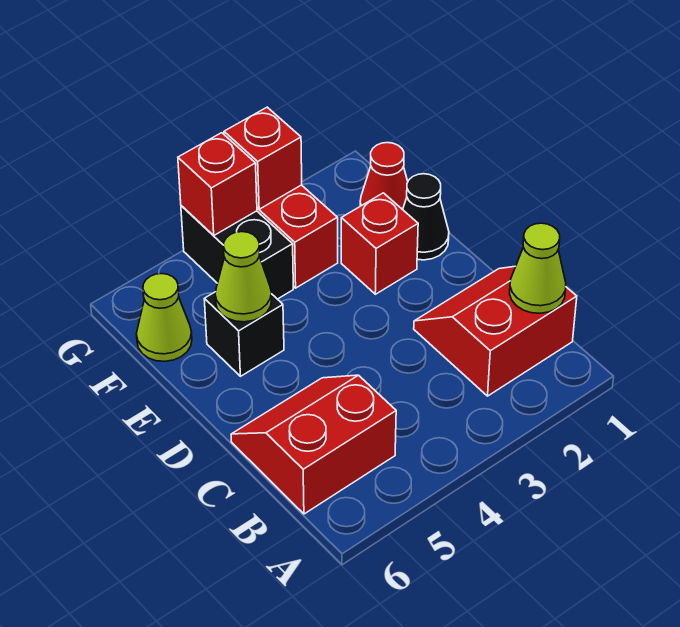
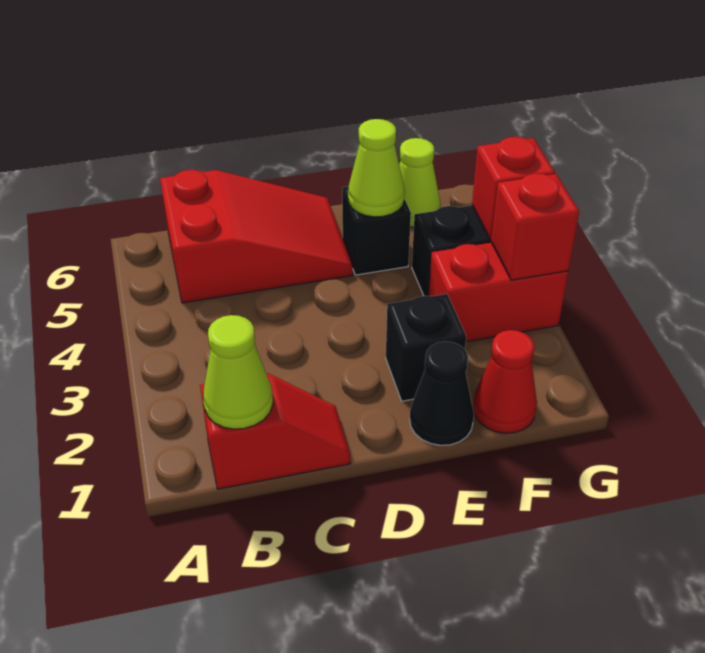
red 2x2 slope [414,266,577,396] -> red 1x2 slope [200,373,350,489]
red 2x2 slope [231,375,396,514] -> red 2x3 slope [160,170,353,303]
red 1x1 brick [341,193,418,294] -> black 1x1 brick [386,294,466,401]

